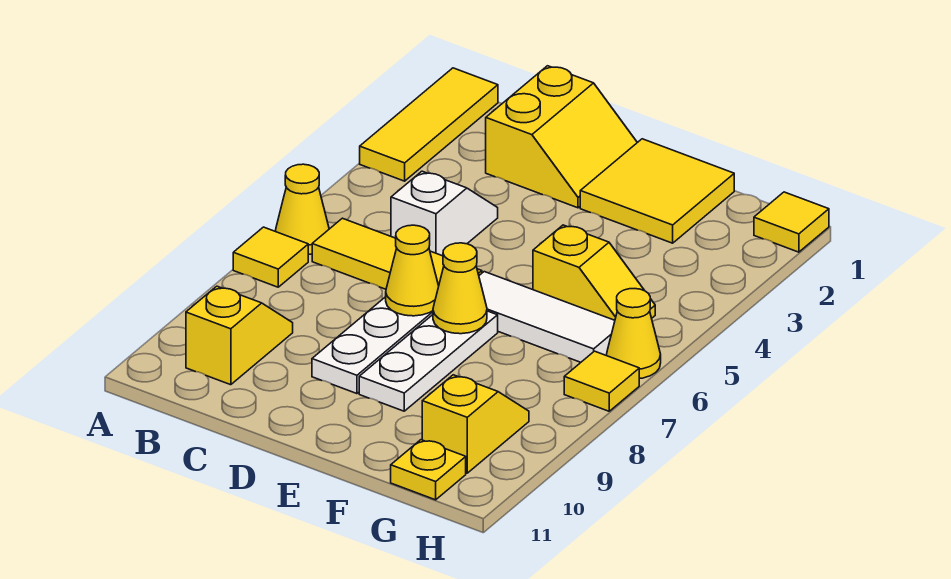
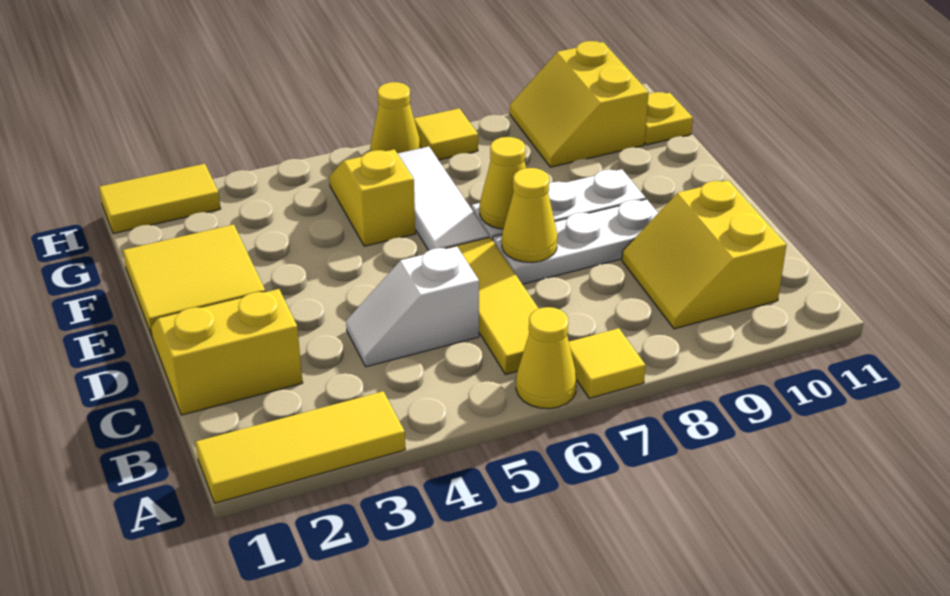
yellow 1x2 slope [186,286,293,385] -> yellow 2x2 slope [622,180,786,329]
yellow 1x2 slope [422,375,529,473] -> yellow 2x2 slope [510,41,649,167]
yellow 1x1 tile [754,192,829,252] -> yellow 1x2 tile [99,164,221,234]

